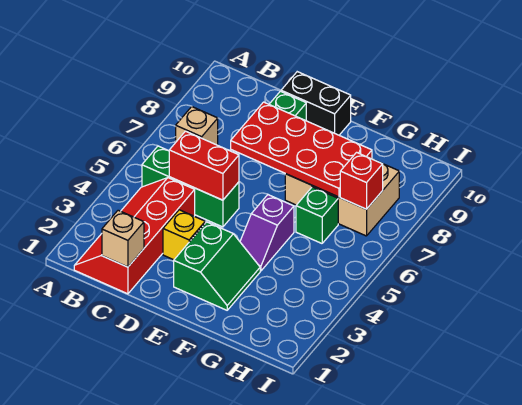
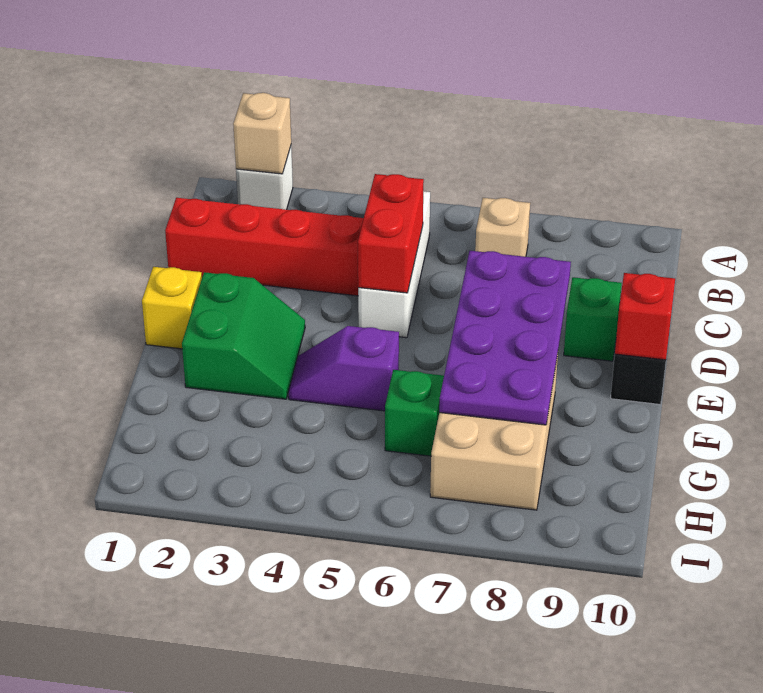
none -> white 1x1 brick [236,147,293,210]
green 1x3 brick [142,146,239,227] -> white 1x3 brick [358,191,430,338]
tan 1x1 brick [102,210,144,267] -> tan 1x1 brick moved to [233,93,291,174]
yellow 1x1 brick [163,210,205,260] -> yellow 1x1 brick moved to [142,267,202,349]
red 2x4 plate [231,102,372,197] -> purple 2x4 plate [439,251,571,425]
green 2x2 slope [174,222,260,310] -> green 2x2 slope turned to [182,272,305,399]
red 1x1 brick [340,152,383,209] -> red 1x1 brick moved to [615,273,675,360]

